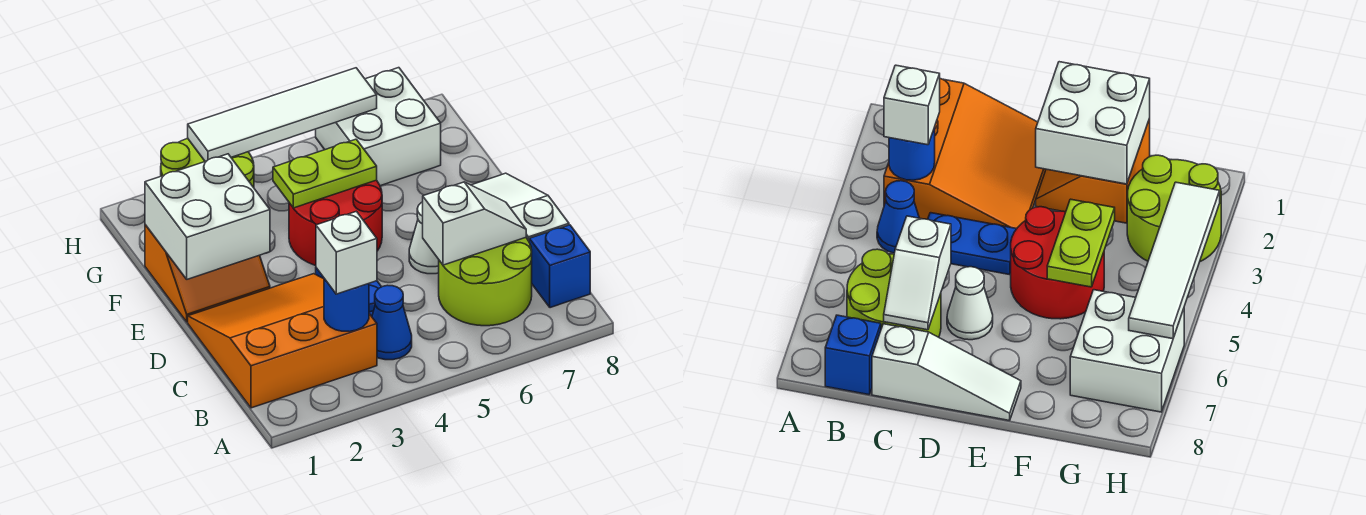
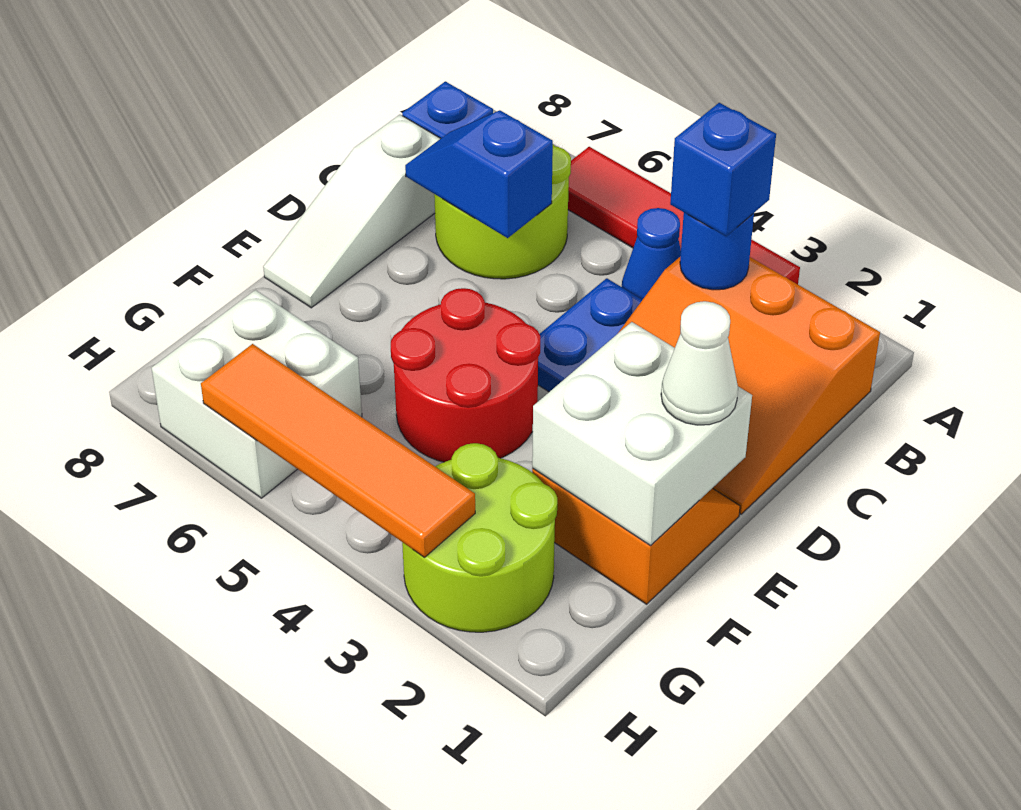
none -> red 1x4 tile [568,147,800,284]
white 1x1 brick [316,211,377,294] -> blue 1x1 brick [670,103,776,236]
white 1x2 slope [423,182,526,265] -> blue 1x2 slope [405,110,553,238]
white 1x1 cone [409,202,439,274] -> white 1x1 cone moved to [661,301,738,425]
lime 1x2 plate [273,139,377,208] -> none
white 1x4 tile [188,68,377,161] -> orange 1x4 tile [201,344,475,557]

